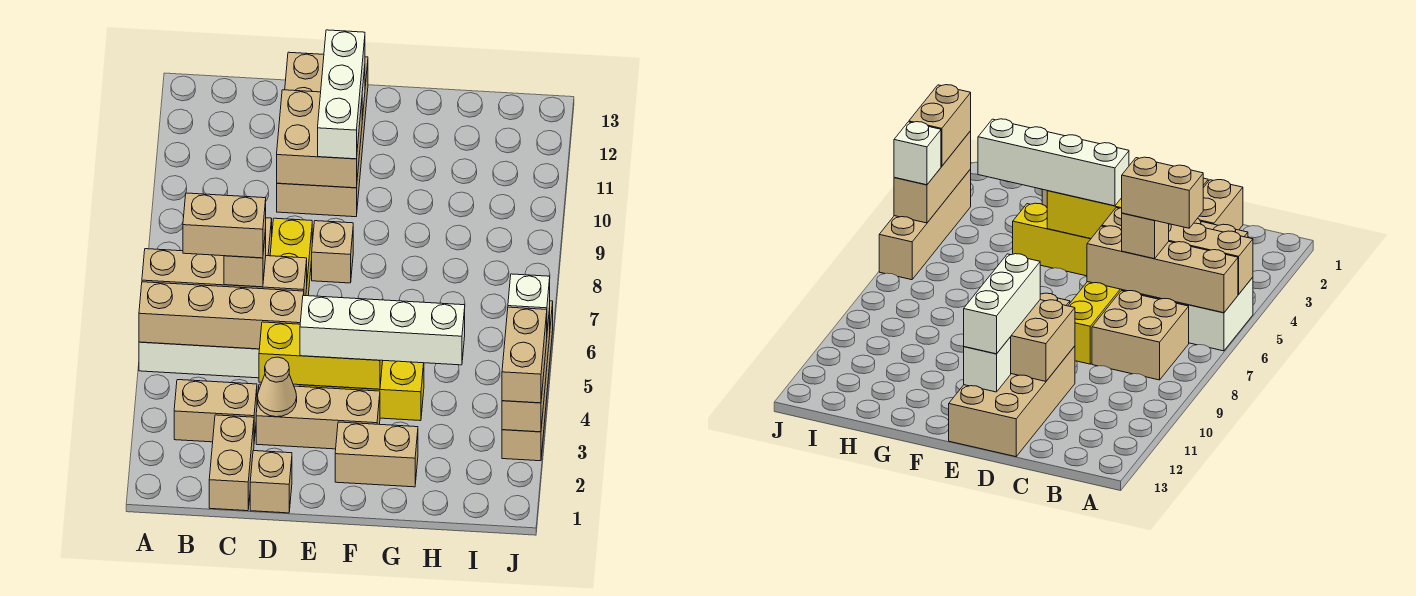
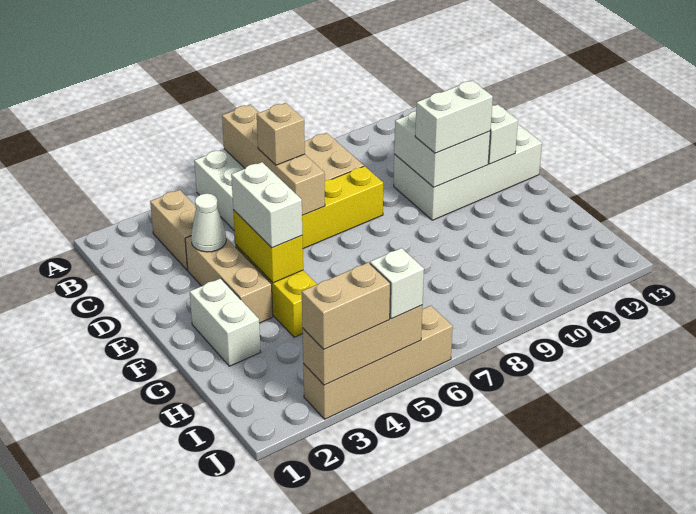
tan 1x4 brick [139,282,304,349] -> none
tan 1x2 brick [183,193,266,258] -> none
tan 1x2 brick [209,415,254,511] -> none
tan 1x1 brick [250,451,292,513] -> none
tan 1x1 cone [258,357,297,417] -> white 1x1 cone [191,194,226,252]
yellow 1x3 brick [259,322,383,389] -> yellow 1x2 brick [233,210,303,283]
tan 2x4 brick [277,52,368,217] -> white 2x4 brick [394,124,542,220]
tan 2x2 brick [277,90,362,188] -> white 2x2 brick [394,111,490,187]
white 1x4 brick [300,295,465,365] -> white 1x2 brick [231,162,302,248]
tan 1x1 brick [312,221,353,283] -> none
white 1x3 brick [318,30,365,159] -> white 1x2 brick [415,81,493,153]
tan 1x2 brick [335,422,418,487] -> white 1x2 brick [190,278,261,366]

